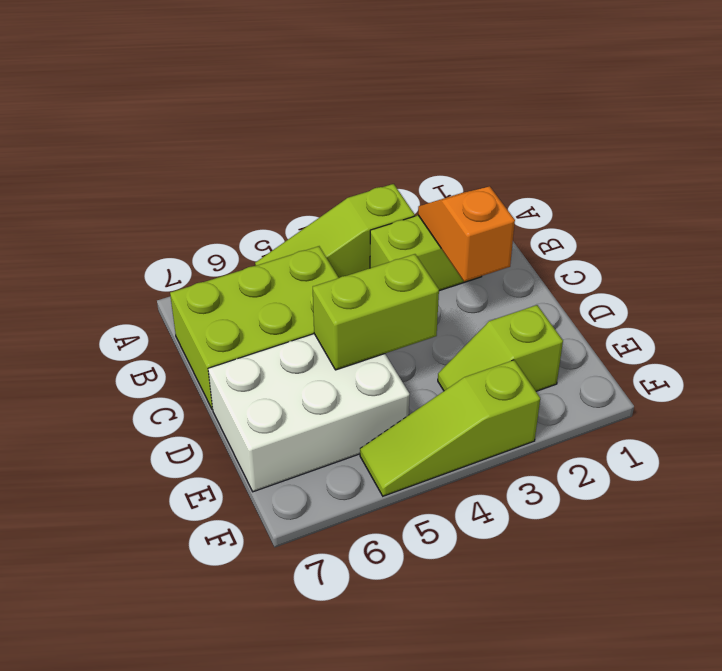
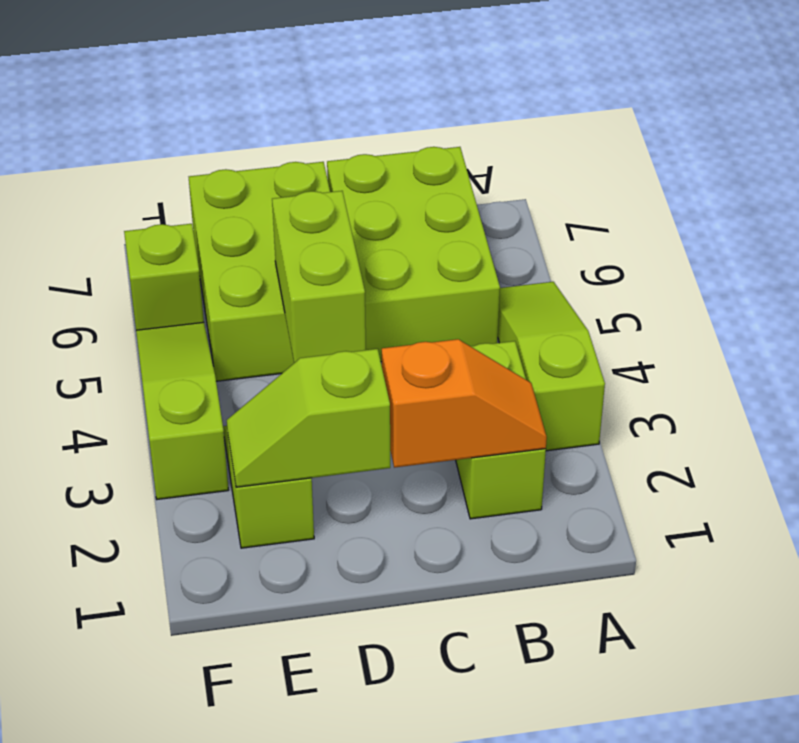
none -> lime 1x2 slope [227,349,390,487]
white 2x3 brick [208,334,410,492] -> lime 2x3 brick [189,162,330,381]
none -> lime 1x1 brick [124,224,204,330]

